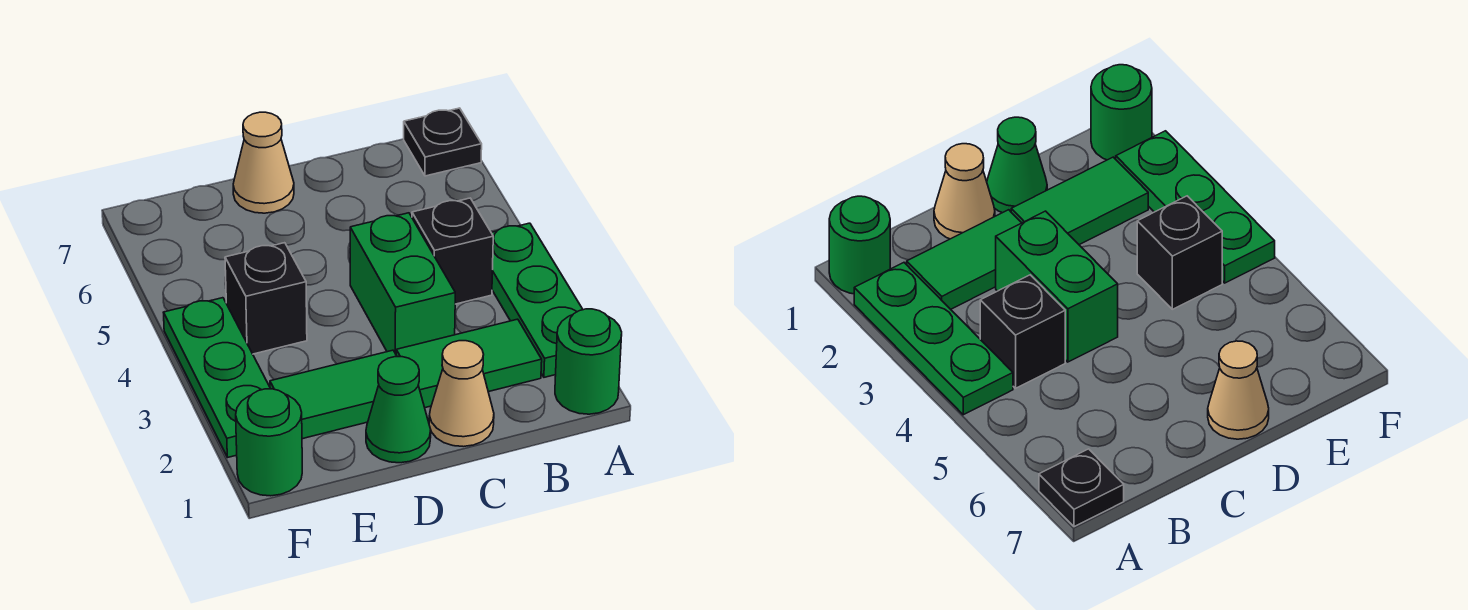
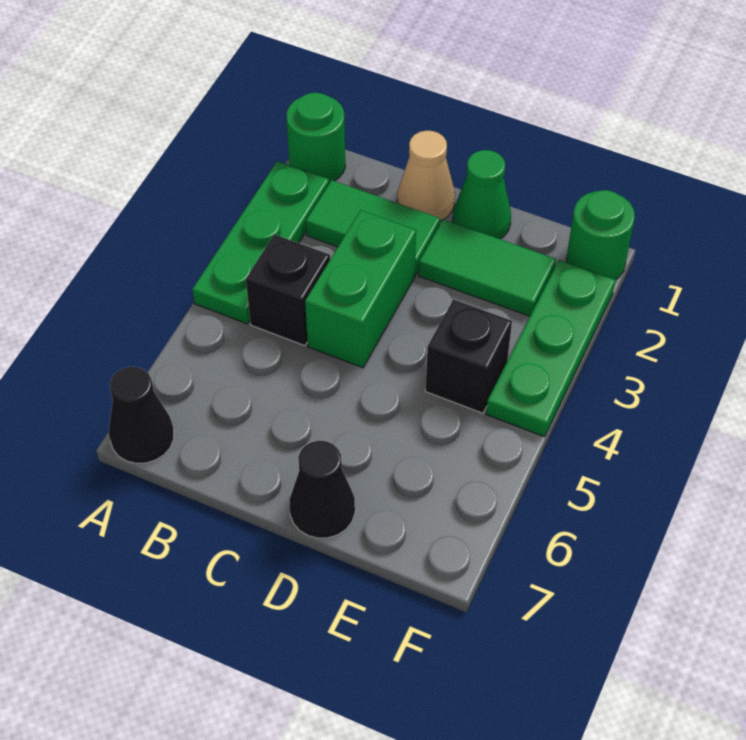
black 1x1 plate [404,108,482,176] -> black 1x1 cone [109,367,174,463]
tan 1x1 cone [233,112,294,213] -> black 1x1 cone [289,441,355,538]

